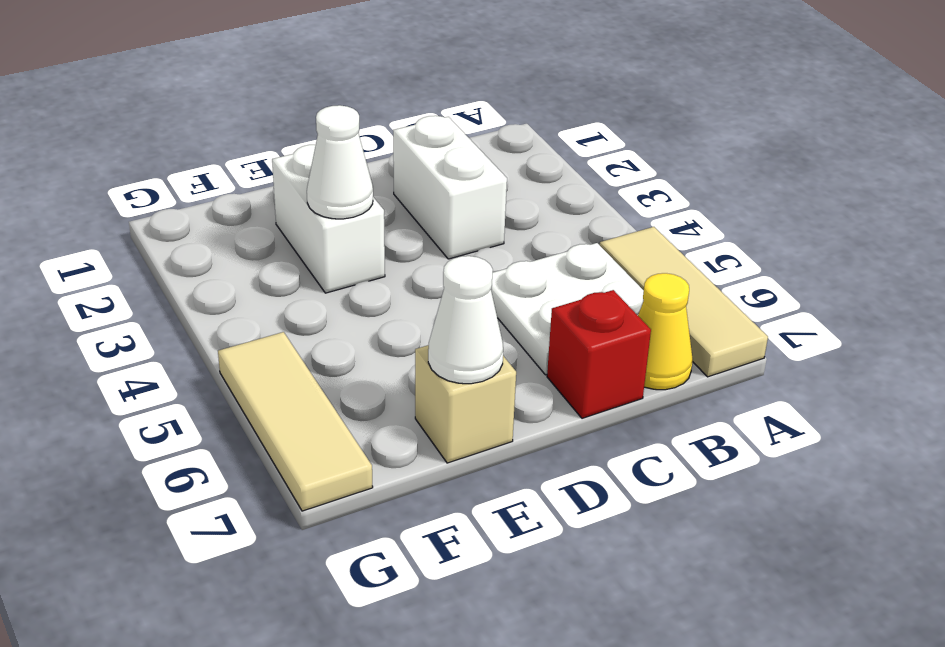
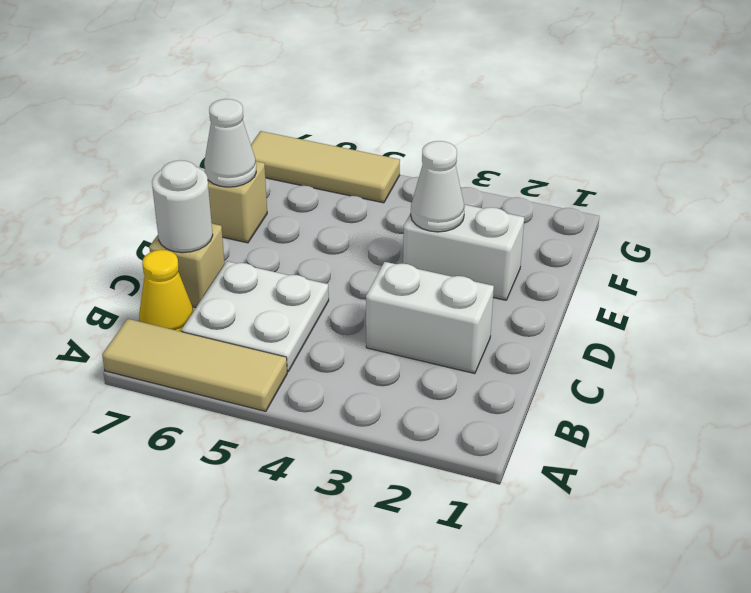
red 1x1 brick [547,290,651,418] -> tan 1x1 brick [149,224,225,308]
none -> white 1x1 round brick [152,160,213,253]

